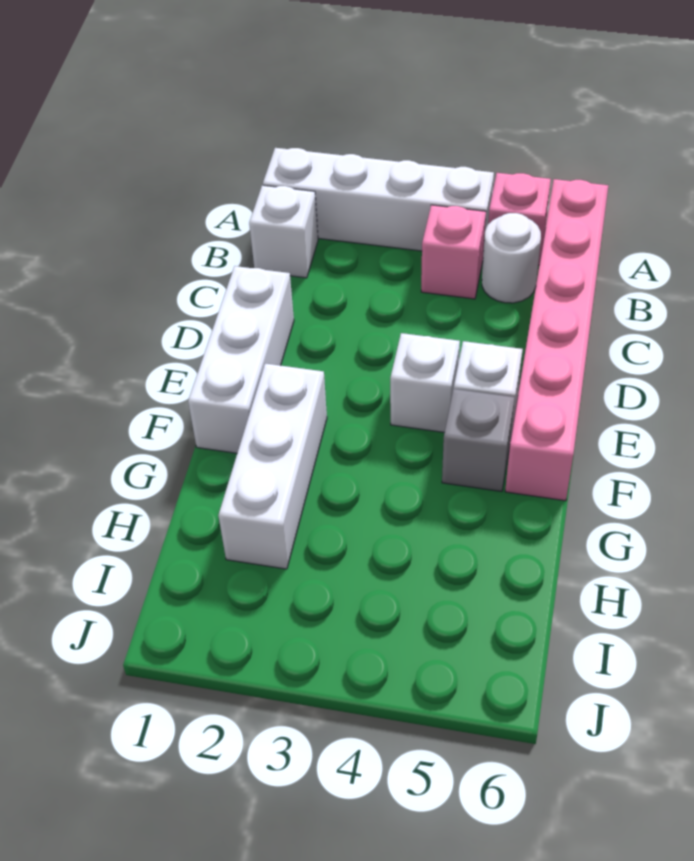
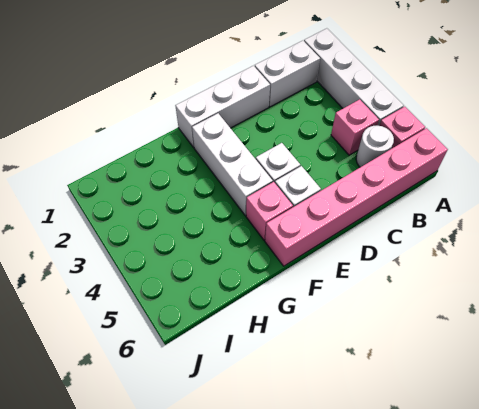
white 1x1 brick [249,185,318,278] -> white 1x2 brick [255,41,320,107]
white 1x3 brick [218,364,327,569] -> white 1x3 brick turned to [192,113,273,216]
grey 1x1 brick [442,389,515,491] -> pink 1x1 brick [246,182,293,240]

